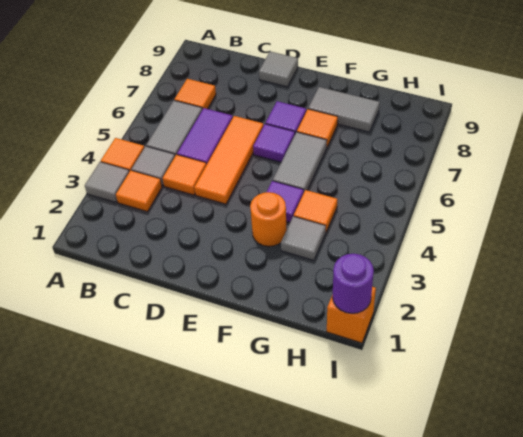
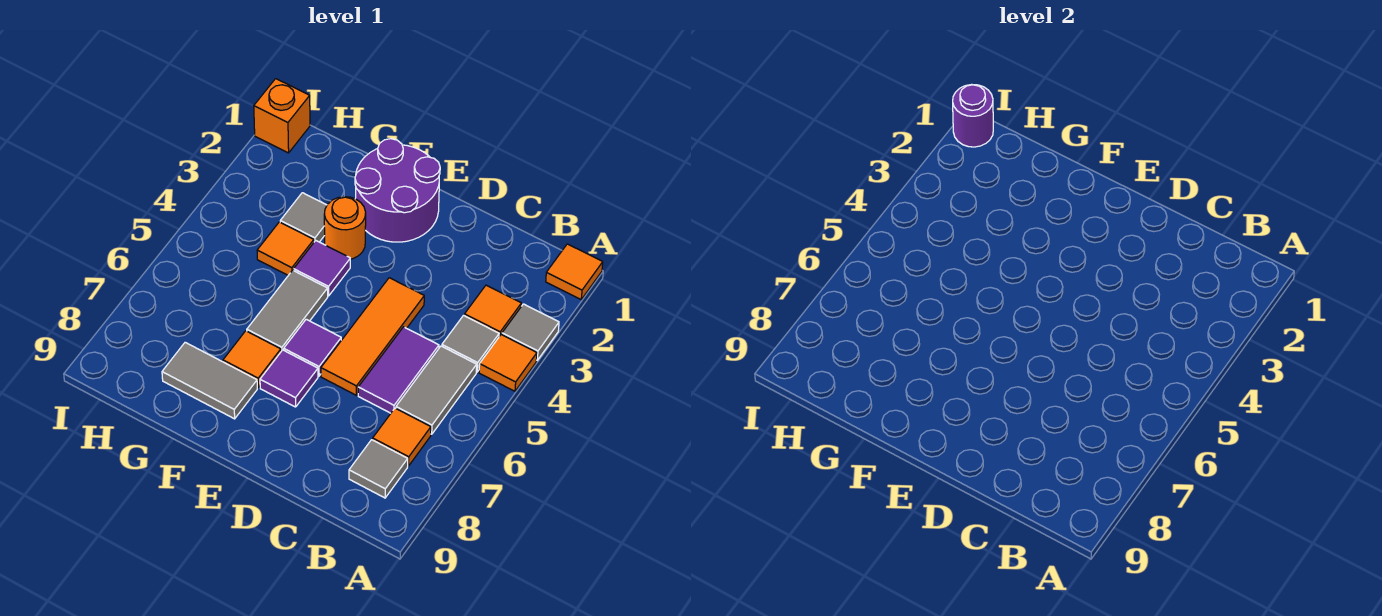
orange 1x1 tile [163,155,206,195] -> orange 1x1 tile moved to [546,244,603,299]
grey 1x1 tile [259,52,298,87] -> grey 1x1 tile moved to [349,440,408,498]
none -> purple 2x2 round brick [355,139,440,242]

